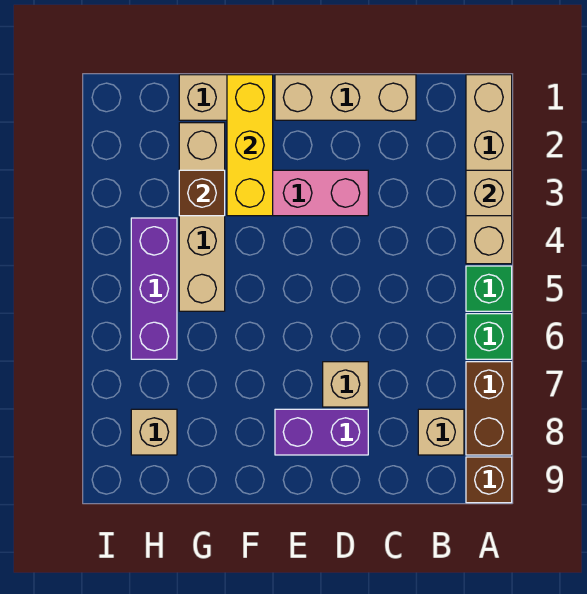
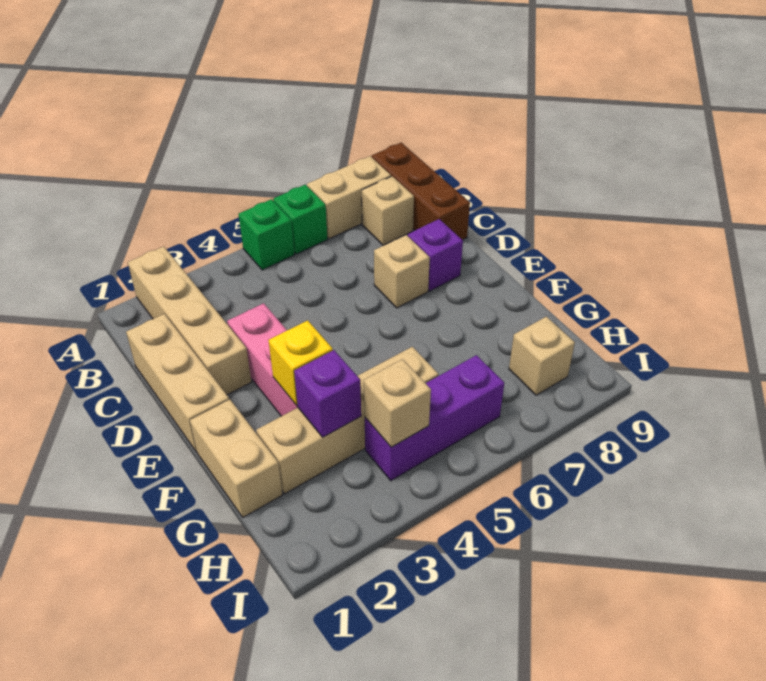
tan 1x4 brick [466,75,512,264] -> tan 1x4 brick turned to [128,246,252,395]
tan 1x1 brick [466,170,512,216] -> tan 1x1 brick moved to [364,359,431,447]
brown 1x2 brick [466,362,512,455] -> tan 1x2 brick [307,156,391,239]
brown 1x1 brick [466,457,512,503] -> brown 1x3 brick [372,143,470,240]
purple 1x2 brick [275,409,368,455] -> purple 1x1 brick [408,219,463,291]
yellow 1x3 brick [227,75,273,216] -> yellow 1x1 brick [268,320,333,406]
brown 1x1 brick [179,170,225,216] -> purple 1x1 brick [294,350,361,437]

